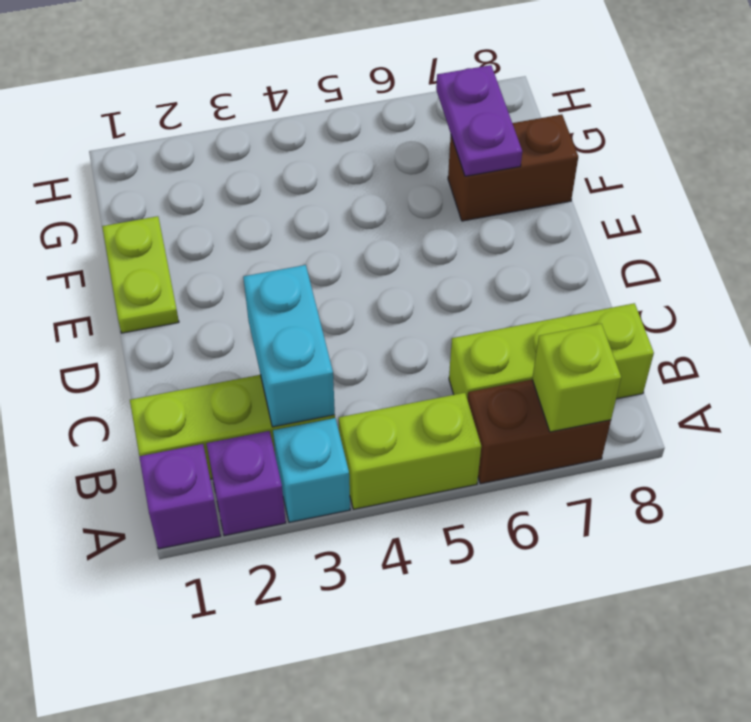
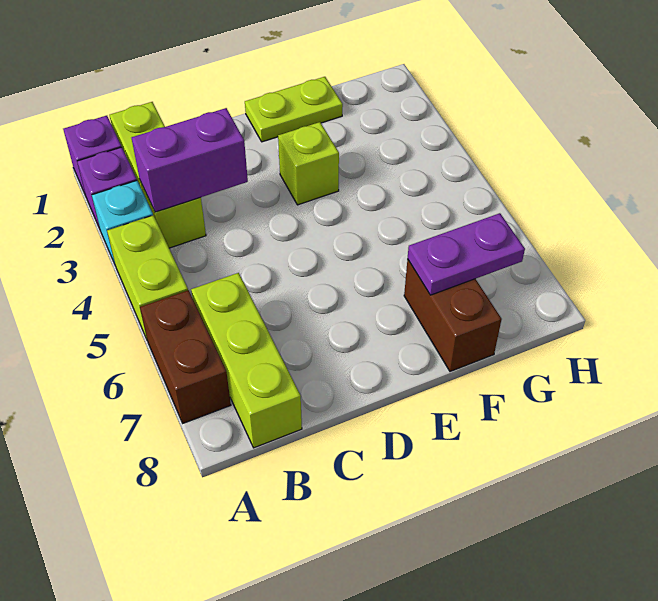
lime 1x1 brick [532,324,621,432] -> lime 1x1 brick moved to [278,122,339,205]
cyan 1x2 brick [243,265,335,427] -> purple 1x2 brick [132,108,248,212]

